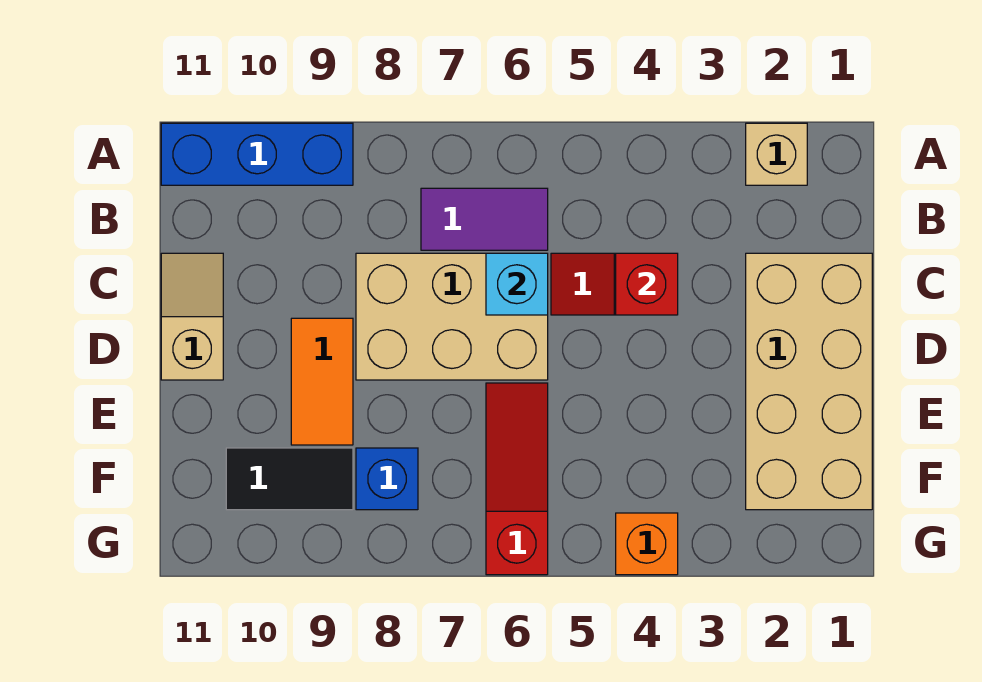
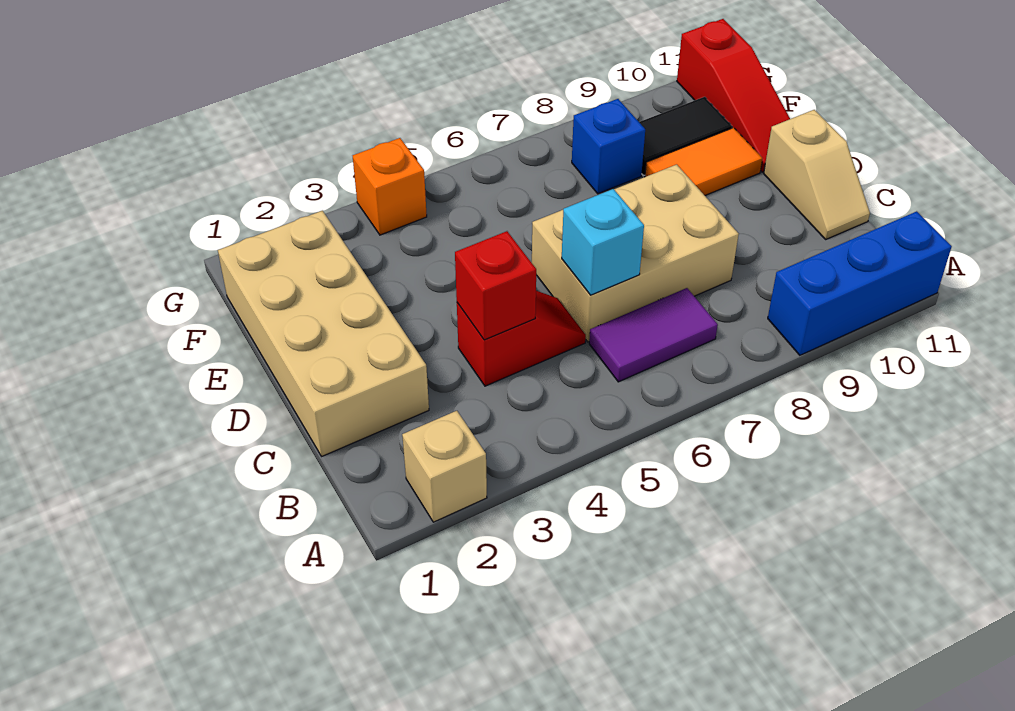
orange 1x2 tile [291,318,353,445] -> orange 1x2 tile turned to [645,128,762,195]
red 1x3 slope [486,383,548,575] -> red 1x3 slope moved to [677,19,790,172]

